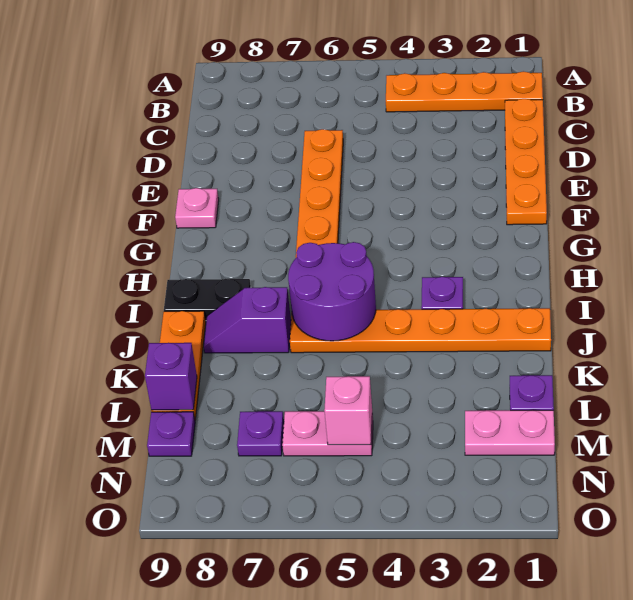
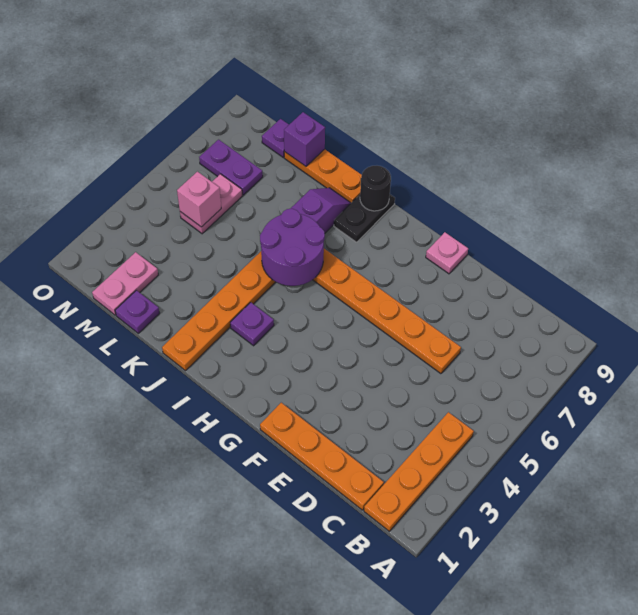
none -> black 1x1 round brick [360,166,391,211]
purple 1x1 plate [237,411,284,456] -> purple 1x2 plate [199,140,263,195]

